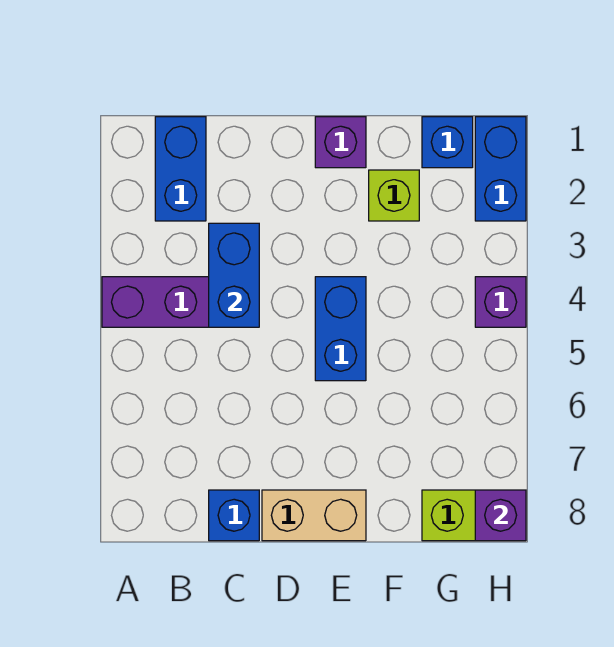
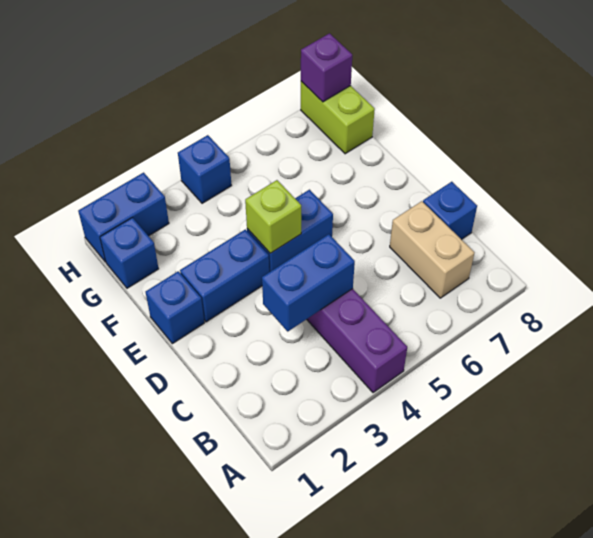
blue 1x2 brick [155,117,206,221] -> blue 1x2 brick moved to [180,229,269,322]
tan 1x2 brick [262,490,366,541] -> tan 1x2 brick moved to [390,201,474,298]
purple 1x1 brick [315,117,366,168] -> blue 1x1 brick [146,271,204,344]
lime 1x1 brick [369,170,419,221] -> lime 1x1 brick moved to [245,180,301,253]
purple 1x1 brick [475,277,526,327] -> blue 1x1 brick [178,135,232,203]

